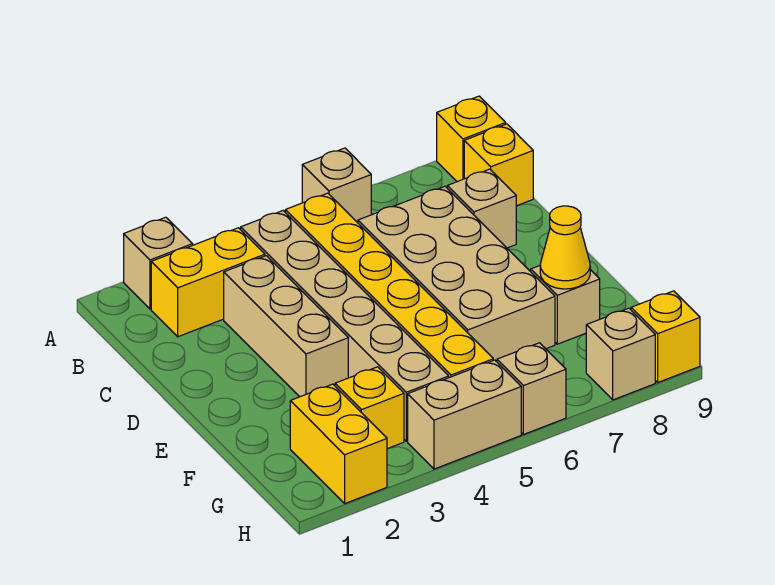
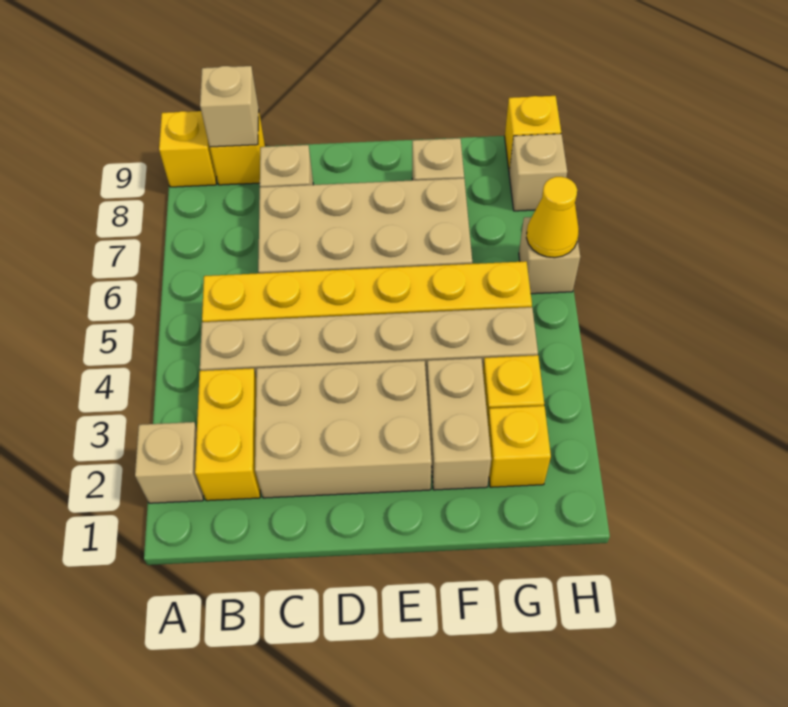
tan 1x1 brick [302,148,371,223] -> tan 1x1 brick moved to [200,66,259,147]
tan 1x3 brick [224,256,348,397] -> tan 2x3 brick [255,361,432,498]
yellow 1x1 cone [540,206,590,289] -> yellow 1x1 cone moved to [526,177,579,258]
yellow 1x2 brick [290,384,387,503] -> yellow 1x1 brick [488,406,551,487]
tan 1x2 brick [408,360,521,469] -> tan 1x2 brick moved to [427,358,491,490]

